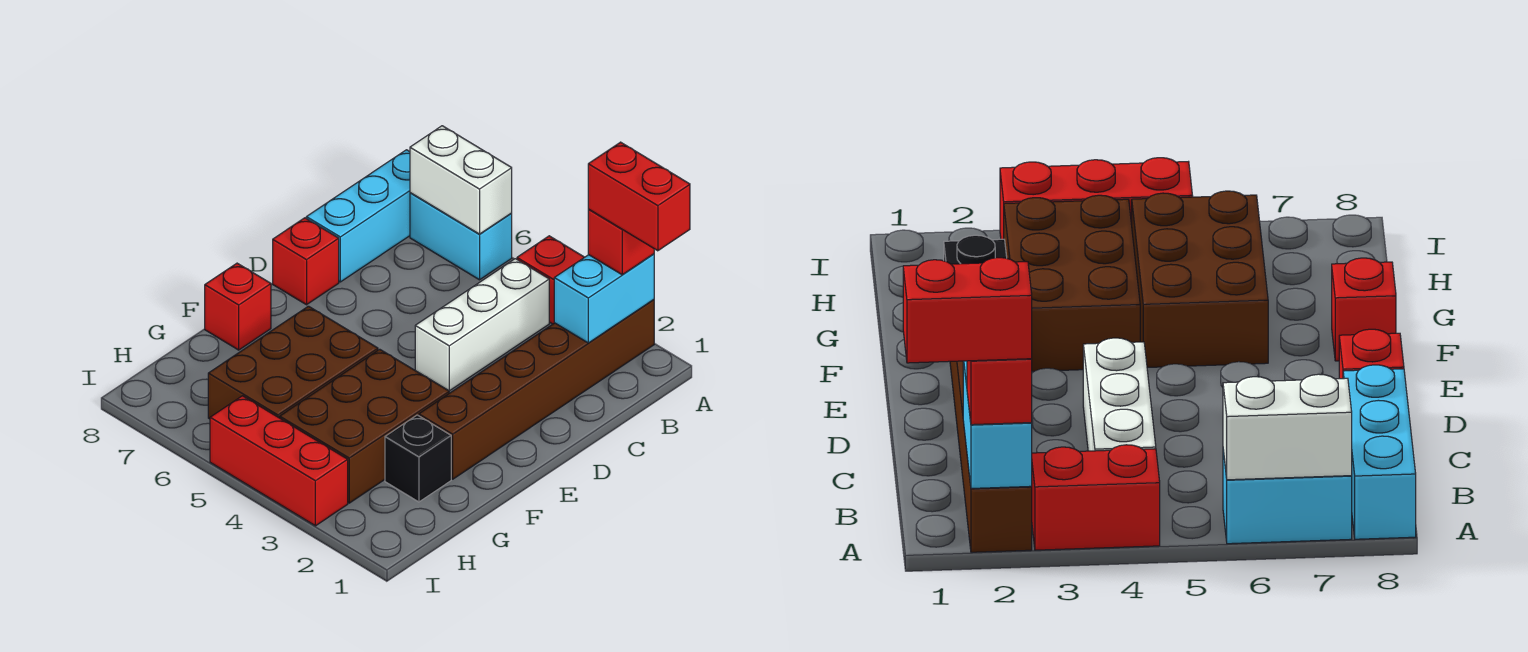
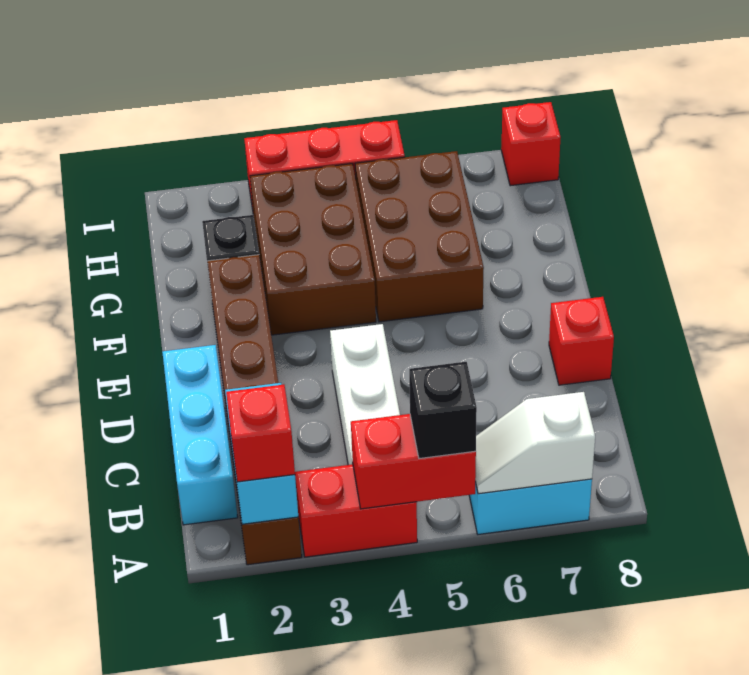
red 1x2 brick [588,142,690,251] -> red 1x2 brick moved to [351,414,476,509]
none -> black 1x1 brick [409,362,477,459]
white 1x2 brick [410,126,512,234] -> white 1x2 slope [475,392,595,494]
cyan 1x3 brick [306,150,410,282] -> cyan 1x3 brick moved to [162,345,238,525]
red 1x1 brick [205,263,271,350] -> red 1x1 brick moved to [501,102,561,186]

